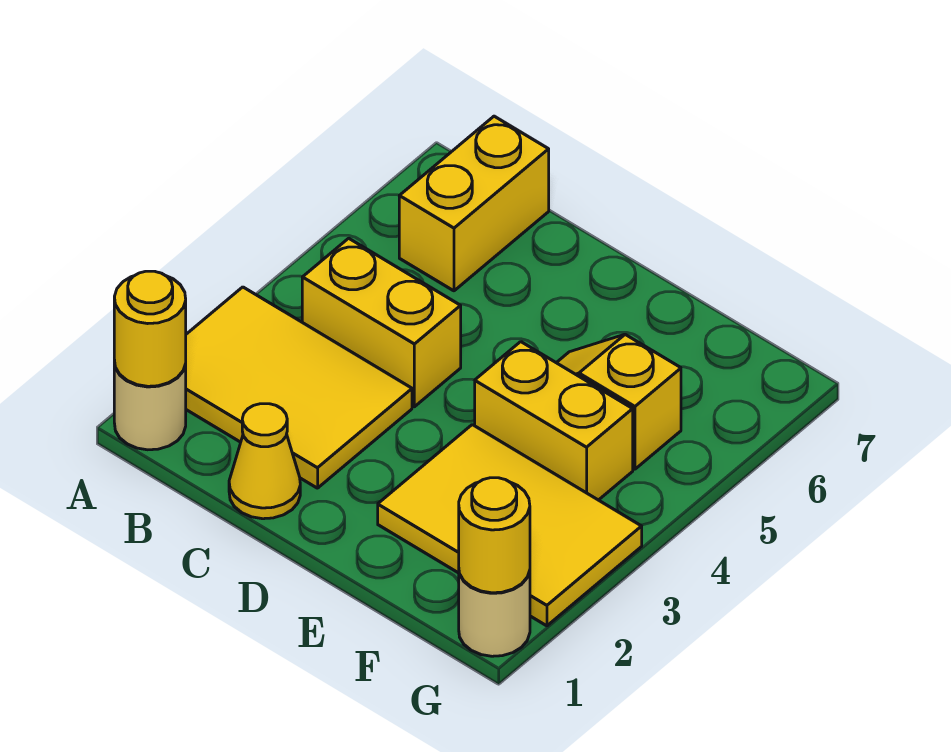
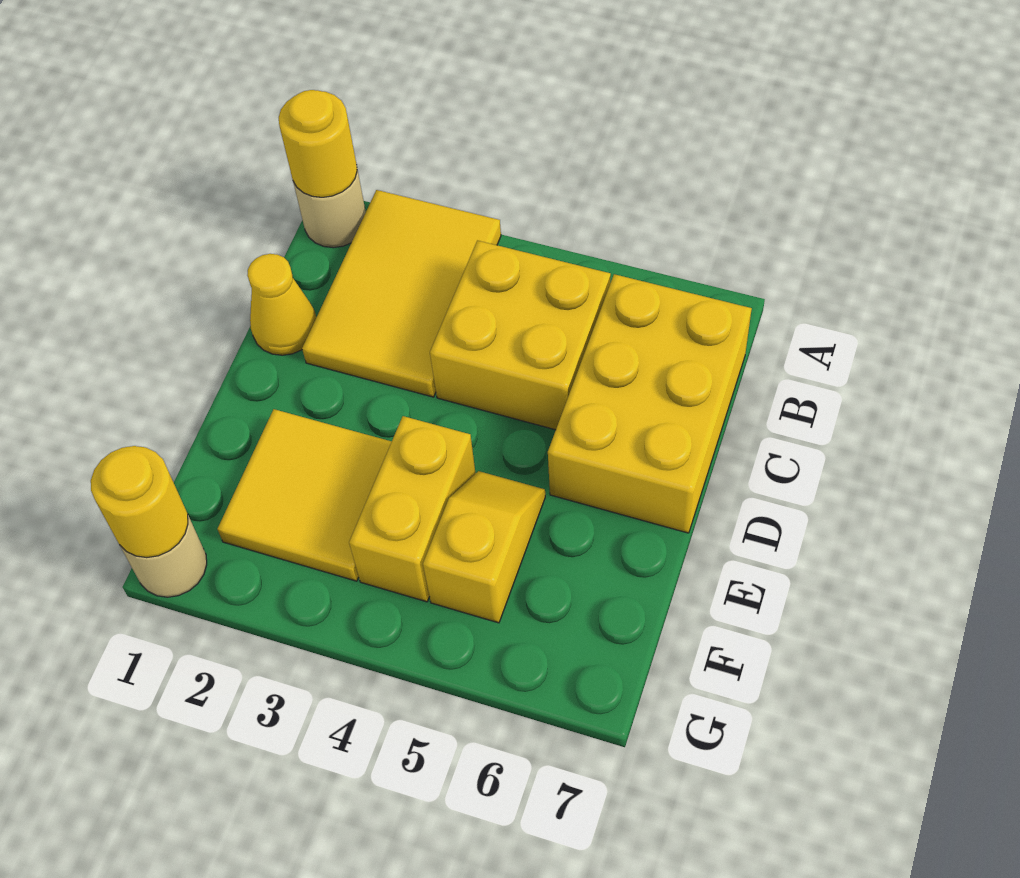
yellow 1x2 brick [302,238,461,407] -> yellow 2x2 brick [430,241,611,430]
yellow 1x2 brick [399,116,549,291] -> yellow 2x3 brick [548,274,752,533]
yellow 2x3 tile [378,425,642,626] -> yellow 2x2 tile [217,409,392,581]

